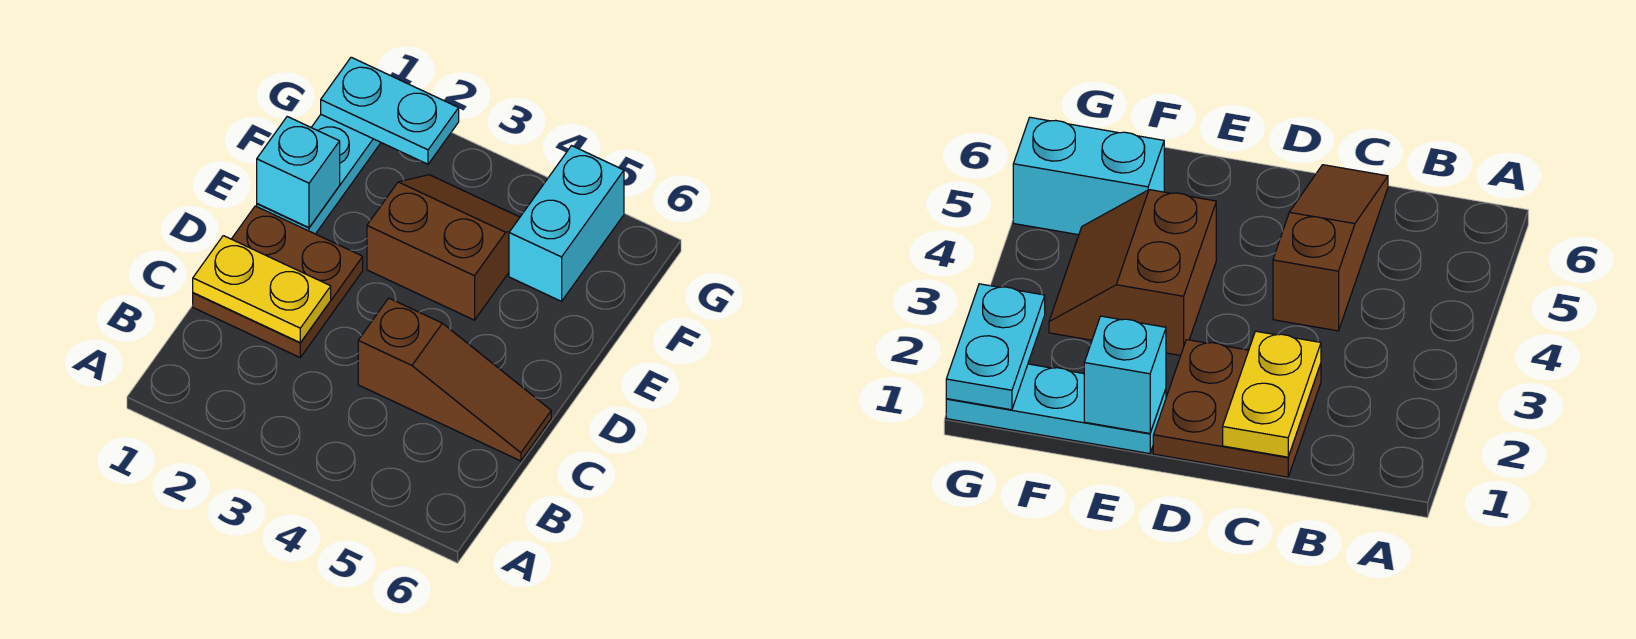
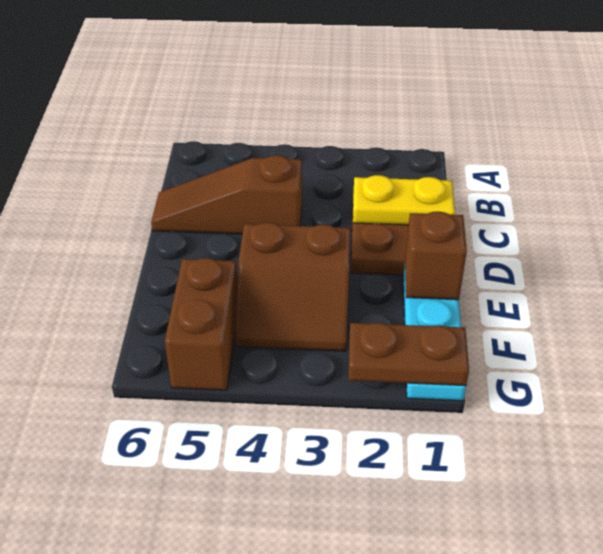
cyan 1x1 brick [257,117,340,228] -> brown 1x1 brick [405,212,467,300]
cyan 1x2 brick [509,146,624,301] -> brown 1x2 brick [165,258,237,390]
cyan 1x2 plate [321,57,459,164] -> brown 1x2 plate [348,323,469,386]

